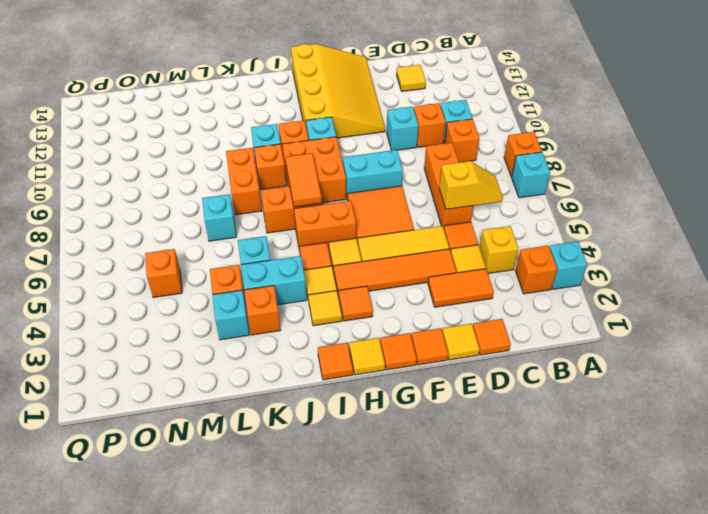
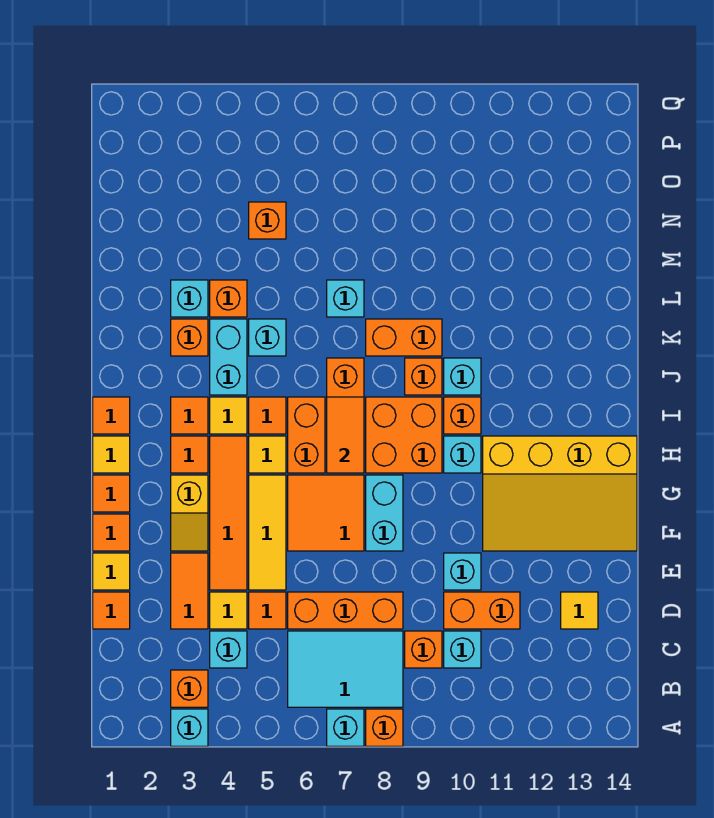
none -> cyan 2x3 tile [288,631,403,707]
yellow 1x1 brick [480,226,519,274] -> cyan 1x1 brick [210,631,247,668]
yellow 1x2 slope [439,161,503,209] -> yellow 1x2 slope moved to [171,475,208,551]
orange 1x1 brick [414,103,446,147] -> orange 1x2 brick [444,592,520,629]
yellow 1x1 tile [308,291,342,326] -> orange 1x1 tile [171,397,208,434]
orange 1x2 tile [285,153,322,207] -> orange 1x2 tile turned to [327,397,364,473]

